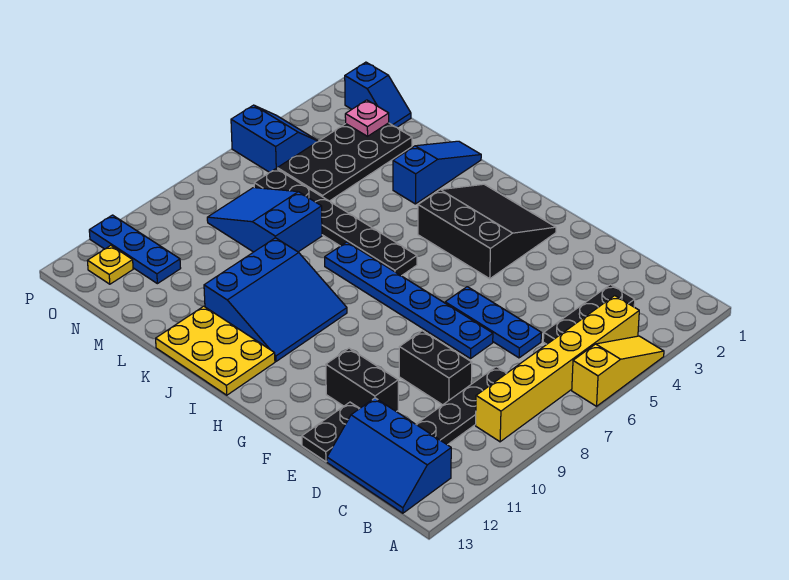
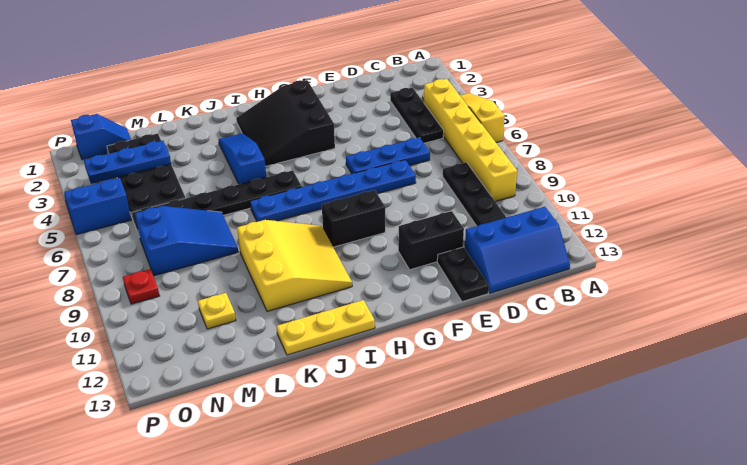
black 1x2 brick [399,331,472,405] -> black 1x2 brick moved to [322,190,385,247]
black 3x3 slope [418,184,556,279] -> black 3x3 slope turned to [236,80,335,166]
blue 3x3 slope [204,238,347,361] -> yellow 3x3 slope [237,220,352,312]
yellow 2x3 plate [156,306,275,395] -> yellow 1x3 plate [277,300,375,355]
blue 1x3 slope [393,141,481,204] -> blue 1x3 slope moved to [218,133,266,184]
blue 2x3 slope [207,188,322,252] -> blue 2x3 slope turned to [135,206,238,276]
pink 1x1 plate [345,100,389,136] -> none
blue 1x3 plate [89,215,181,284] -> blue 1x3 plate moved to [84,141,171,184]
none -> red 1x1 plate [123,269,159,304]
yellow 1x1 plate [87,245,133,284] -> yellow 1x1 plate moved to [198,293,236,329]

